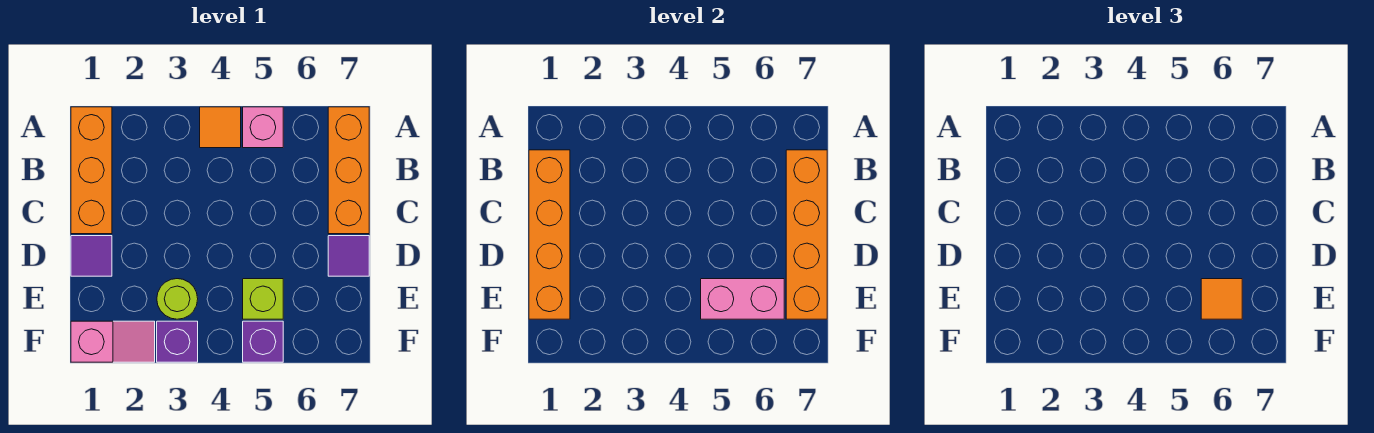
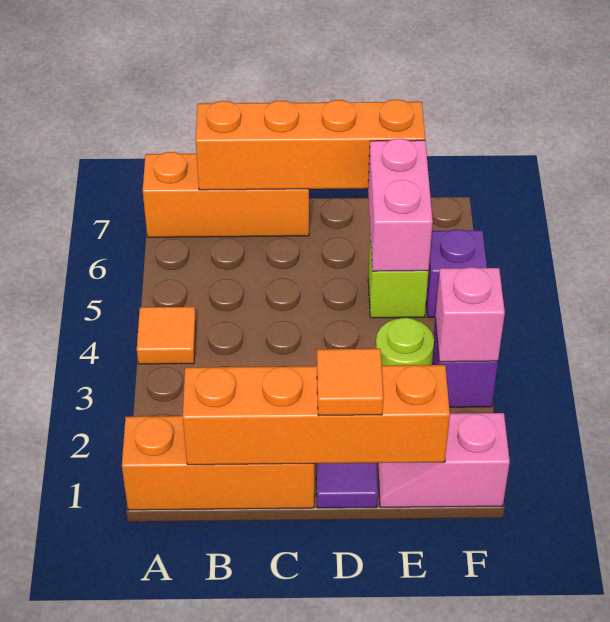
pink 1x1 brick [243,107,283,148] -> pink 1x1 brick moved to [435,267,505,362]
purple 1x1 tile [328,236,369,276] -> none
orange 1x1 tile [1201,279,1242,319] -> orange 1x1 tile moved to [317,349,383,416]
pink 1x2 slope [71,321,155,362] -> pink 1x2 slope turned to [378,413,510,507]

